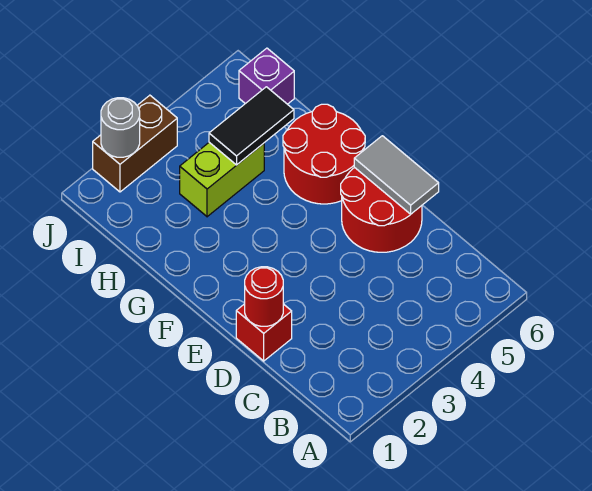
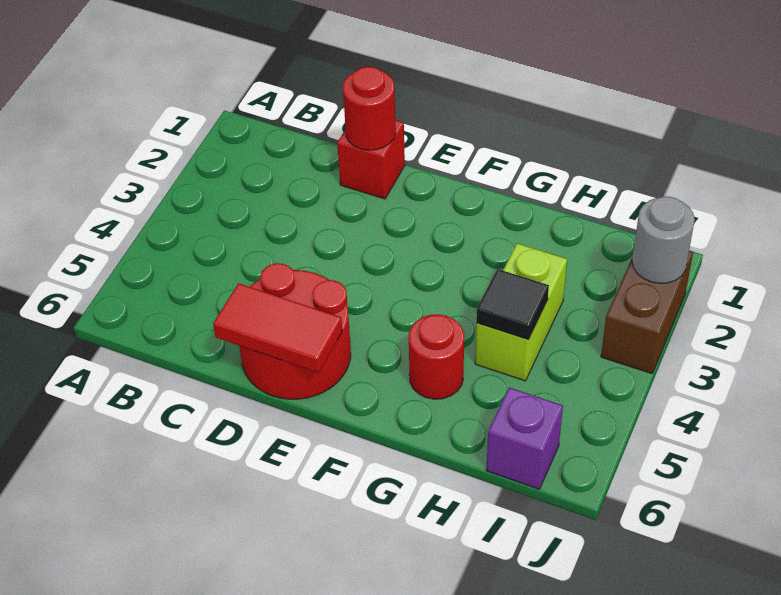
grey 1x2 tile [354,136,439,214] -> red 1x2 tile [213,283,342,373]
red 2x2 round brick [283,104,365,204] -> red 1x1 round brick [409,314,464,399]
black 1x2 tile [209,87,294,165] -> black 1x1 tile [476,269,549,339]

